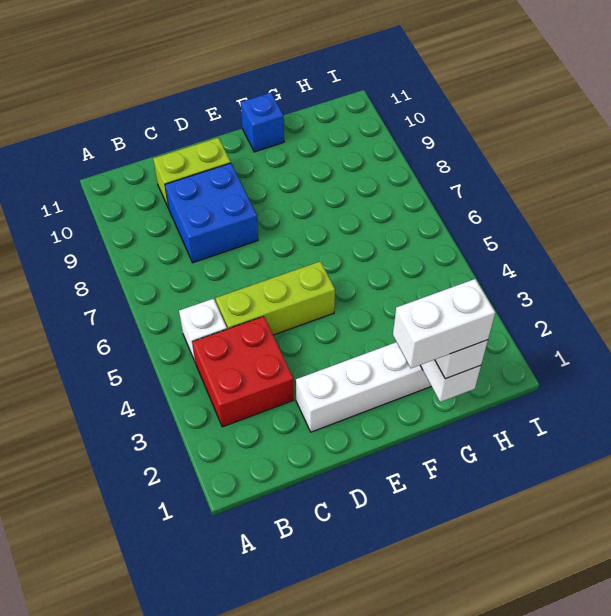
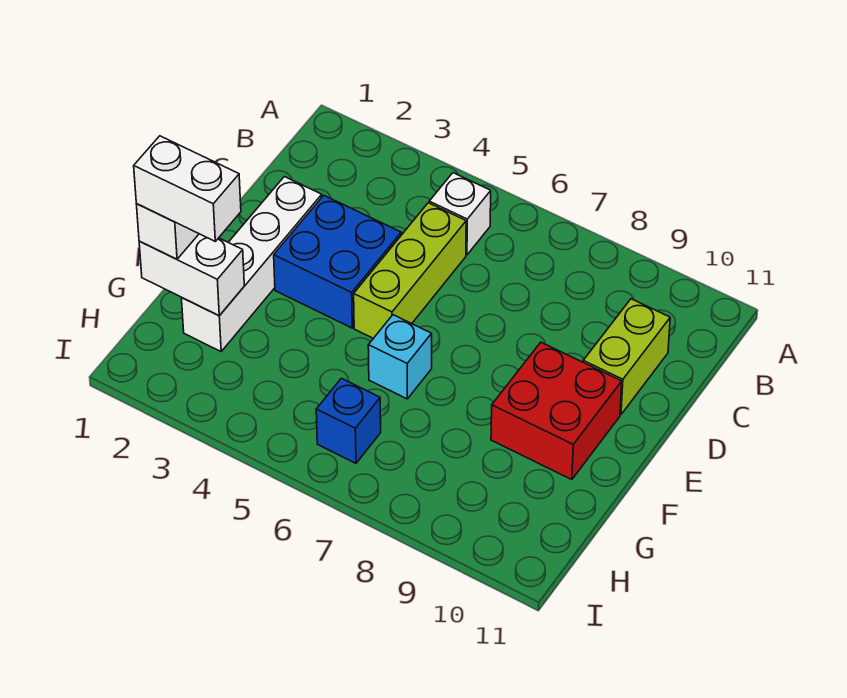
red 2x2 brick [192,316,294,427] -> red 2x2 brick moved to [491,342,622,480]
blue 2x2 brick [165,163,258,263] -> blue 2x2 brick moved to [274,195,401,328]
white 1x2 brick [393,279,495,368] -> white 1x2 brick turned to [134,136,241,241]
none -> cyan 1x1 brick [368,315,432,399]
blue 1x1 brick [241,93,284,152] -> blue 1x1 brick moved to [316,378,381,463]

